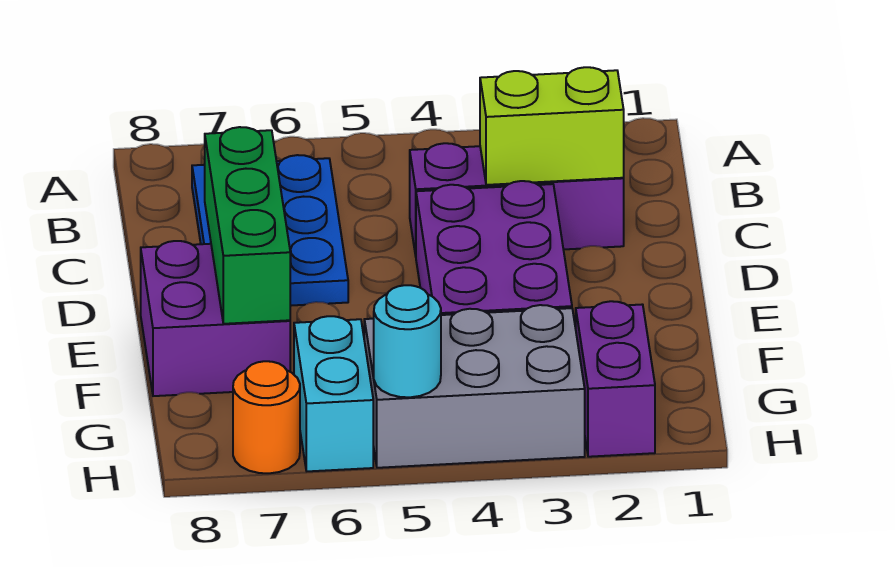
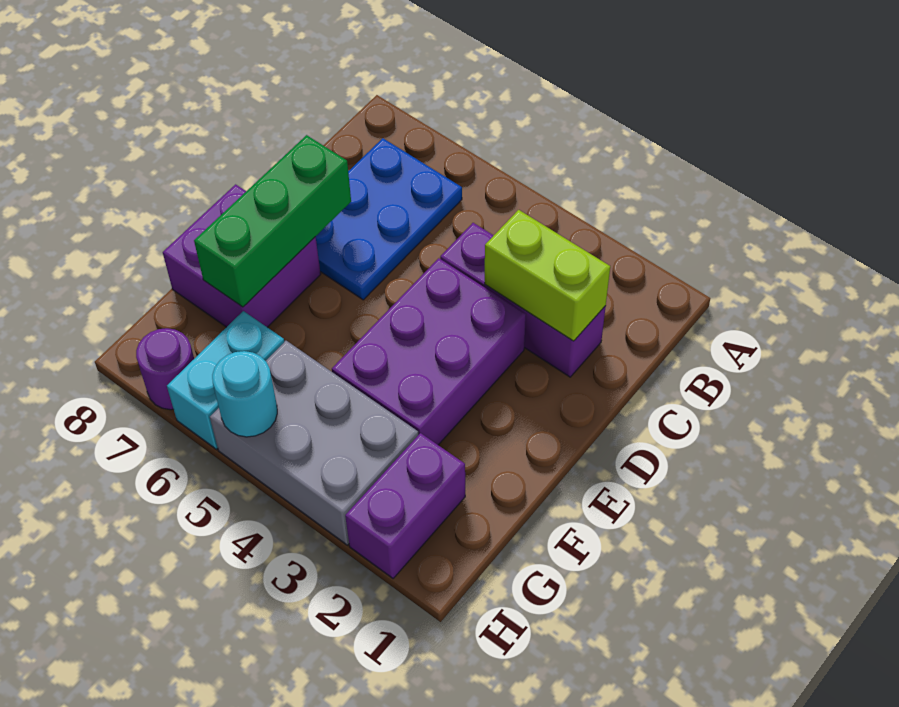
orange 1x1 round brick [233,361,300,473] -> purple 1x1 round brick [136,328,194,410]

